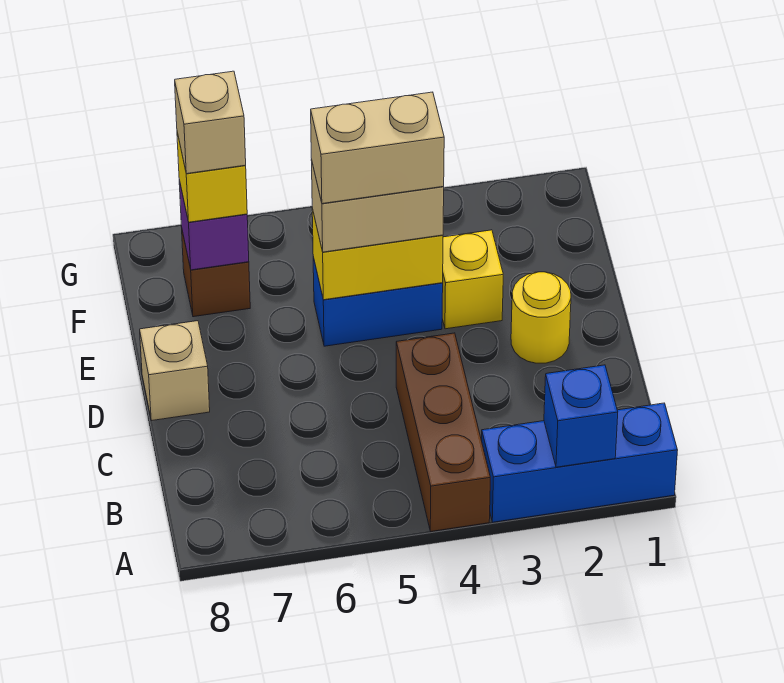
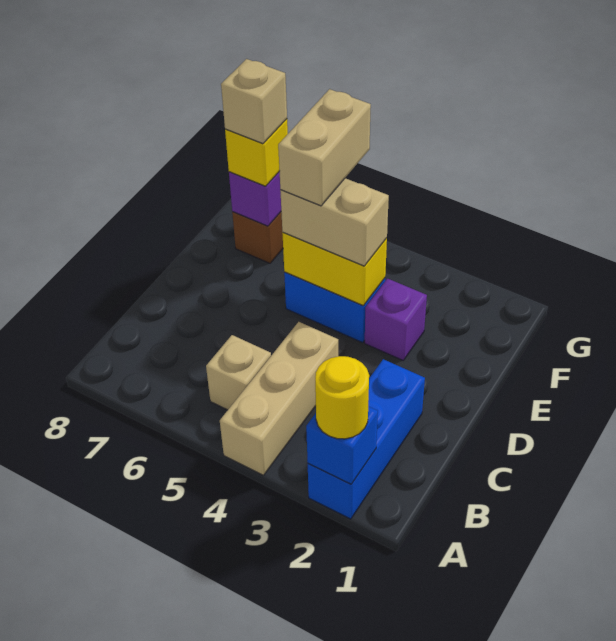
blue 1x3 brick [482,403,678,522] -> blue 1x3 brick turned to [308,359,425,519]
brown 1x3 brick [396,333,490,531] -> tan 1x3 brick [220,322,338,475]
yellow 1x1 round brick [511,272,571,363] -> yellow 1x1 round brick moved to [315,356,369,439]
tan 1x1 brick [140,321,210,421] -> tan 1x1 brick moved to [206,335,271,410]
yellow 1x1 brick [442,230,503,329] -> purple 1x1 brick [365,279,427,360]
tan 1x2 brick [311,92,444,204] -> tan 1x2 brick turned to [278,89,371,206]

